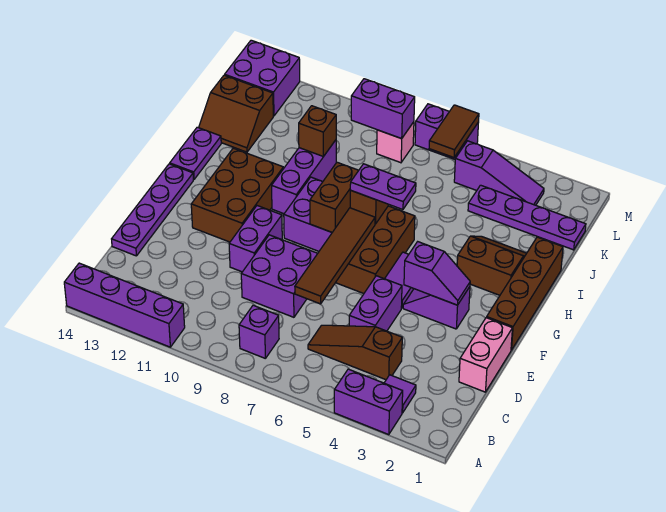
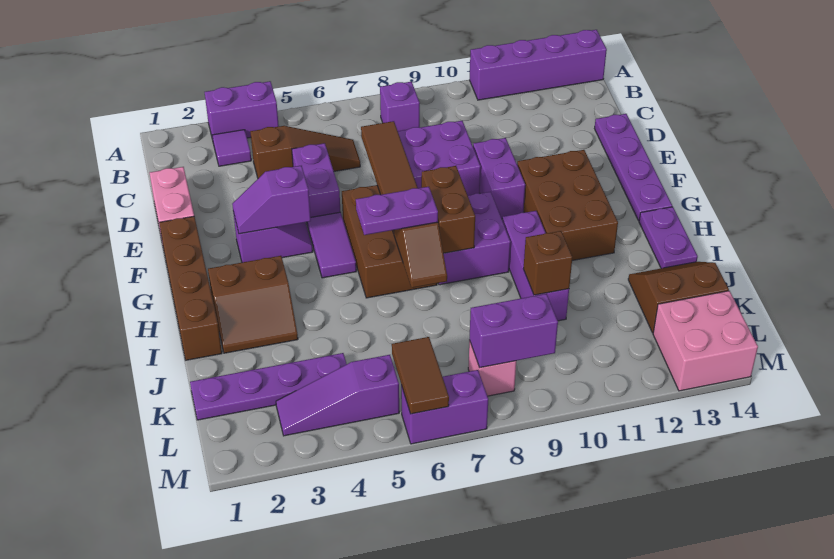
purple 2x2 brick [225,40,300,116] -> pink 2x2 brick [653,291,758,391]

